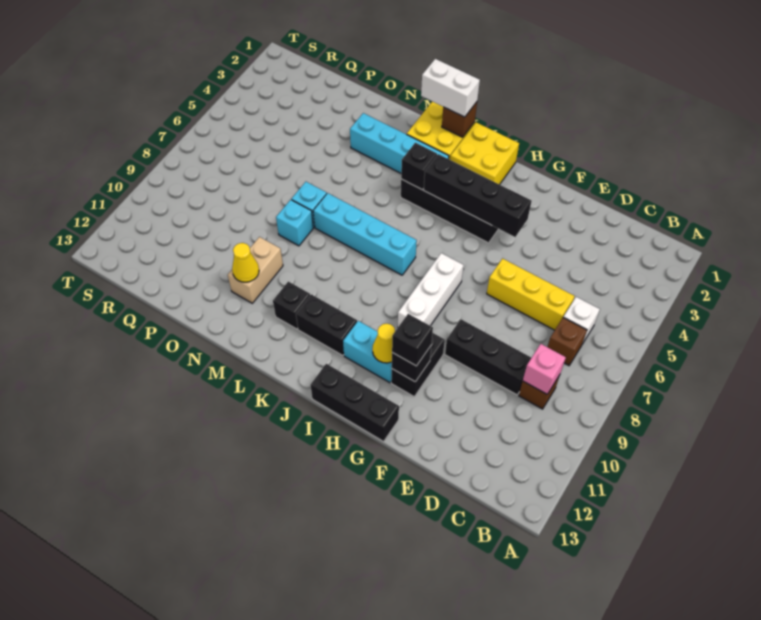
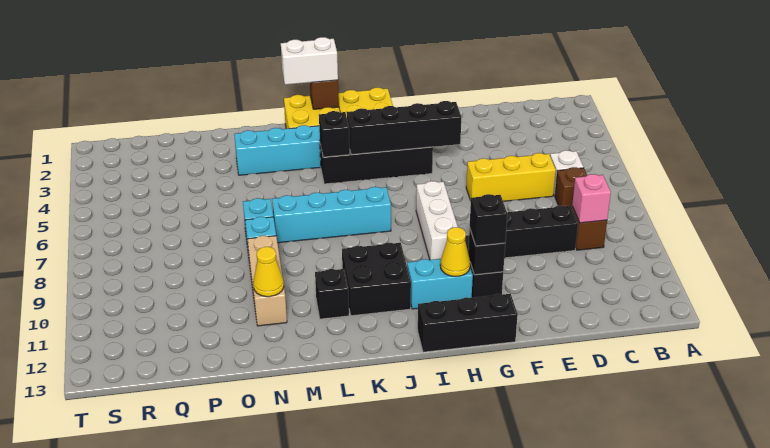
black 1x2 brick [296,294,357,355] -> black 2x2 brick [342,243,411,316]
tan 1x2 brick [228,237,283,303] -> tan 1x3 brick [248,236,287,326]

